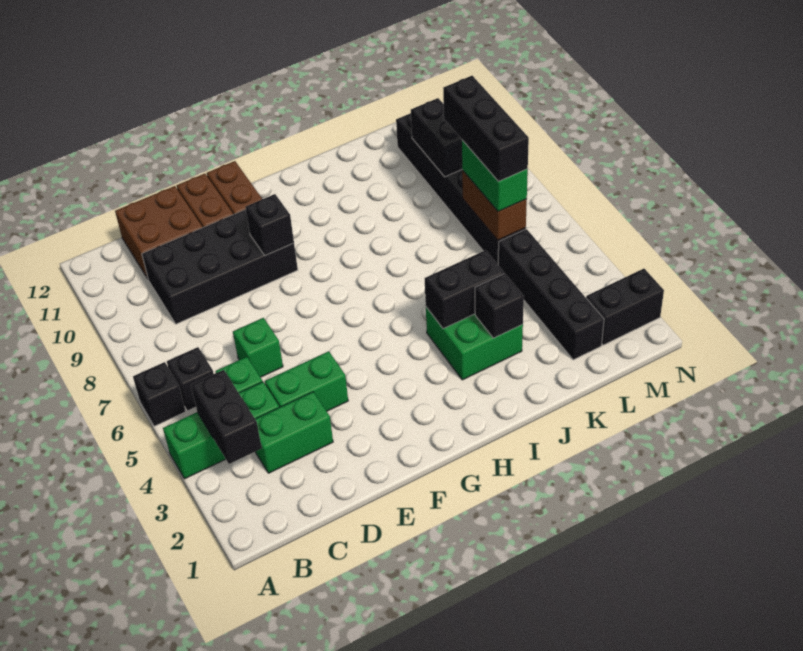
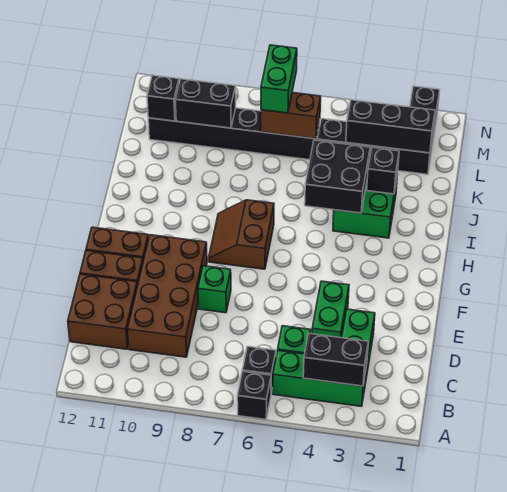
green 1x3 brick [163,382,279,479] -> green 1x3 brick turned to [273,350,367,407]
black 2x4 brick [142,209,298,324] -> brown 2x4 brick [127,235,207,357]
green 1x1 brick [233,318,283,377] -> green 1x1 brick moved to [198,266,231,313]
black 1x1 brick [245,194,294,255] -> black 1x1 brick moved to [147,75,179,121]
none -> brown 2x2 slope [209,200,274,269]
black 1x2 brick [425,250,504,329] -> black 2x2 brick [305,140,370,213]
green 1x2 brick [462,140,528,212] -> green 1x2 brick turned to [261,45,297,113]
black 1x3 brick [443,76,529,182] -> black 1x3 brick moved to [346,100,435,153]

